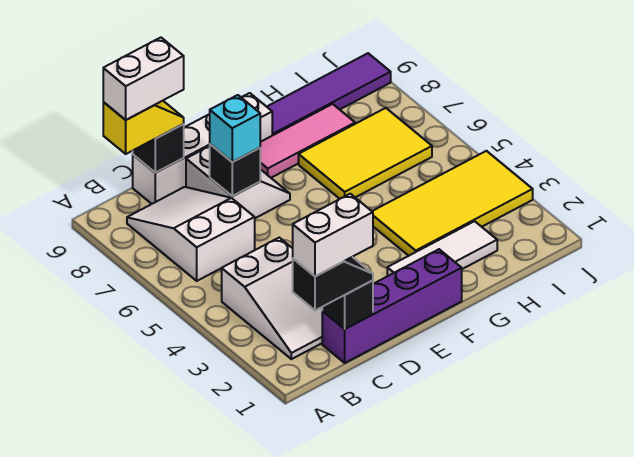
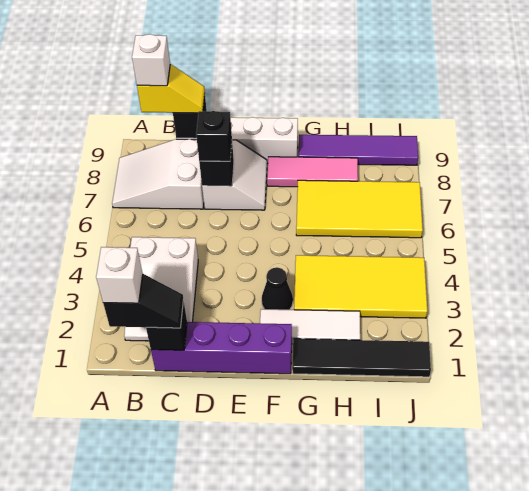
white 1x2 brick [293,194,373,276] -> white 1x1 brick [96,247,143,303]
white 2x3 slope [127,187,255,281] -> white 2x3 slope turned to [112,139,204,209]
white 1x2 brick [103,37,184,120] -> white 1x1 brick [132,34,170,86]
cyan 1x1 brick [210,95,260,162] -> black 1x1 brick [196,111,232,161]
none -> black 1x1 cone [262,267,293,310]
none -> black 1x4 tile [292,339,431,377]
yellow 2x3 tile [299,108,432,199] -> yellow 2x4 tile [296,180,423,238]

